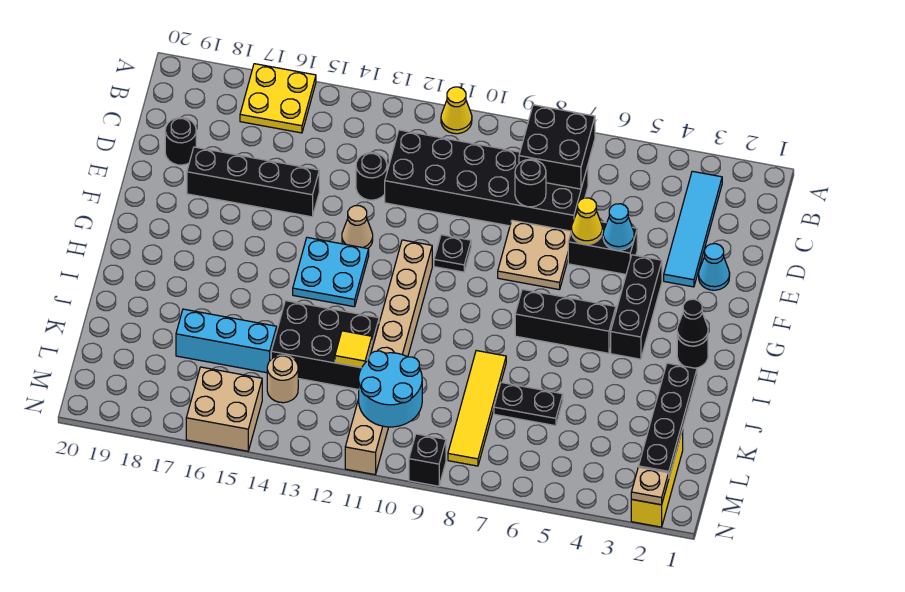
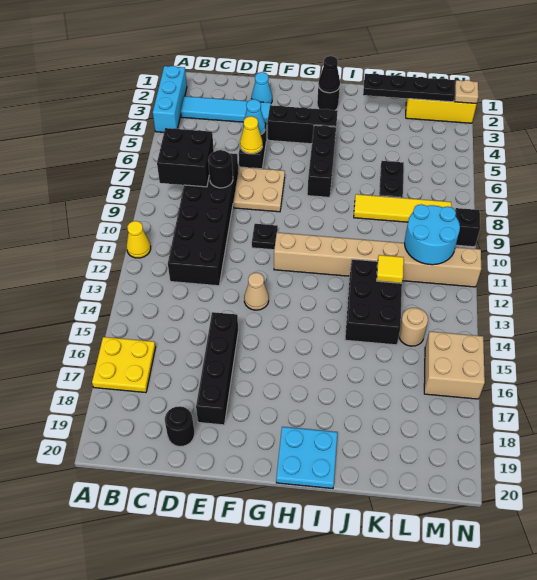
black 1x1 round brick [356,153,387,200] -> none
cyan 2x2 plate [293,237,369,307] -> cyan 2x2 plate moved to [276,427,337,489]
cyan 1x3 brick [176,309,277,373] -> cyan 1x3 brick moved to [153,66,187,132]

